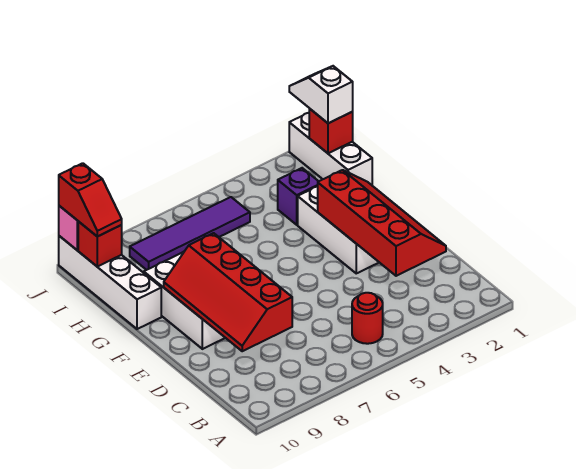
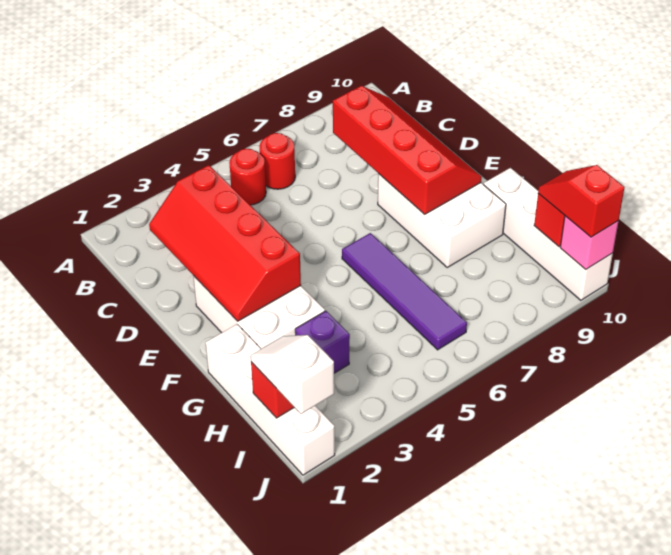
none -> red 1x1 round brick [259,133,295,189]
white 1x3 brick [289,113,372,185] -> white 1x4 brick [206,324,335,475]
white 1x2 slope [289,66,353,123] -> white 1x2 slope turned to [251,335,334,414]
purple 1x4 tile [130,197,250,270] -> purple 1x4 tile turned to [342,233,467,350]

